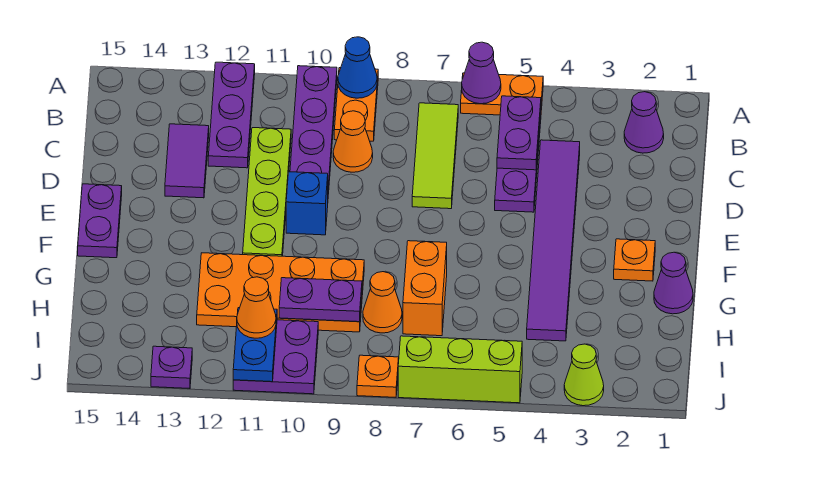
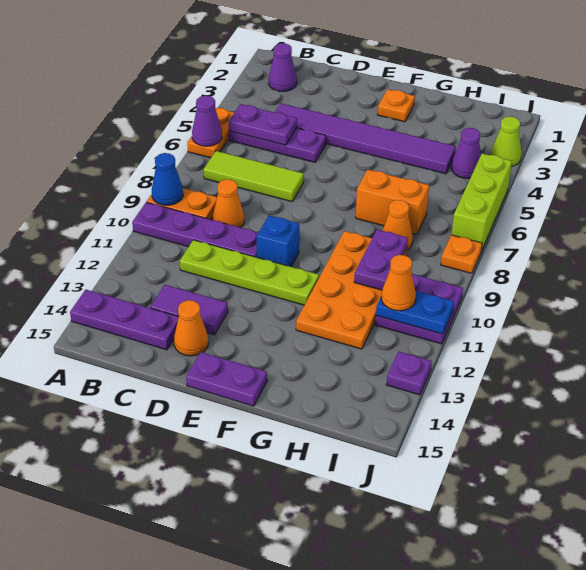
purple 1x3 plate [208,62,255,168] -> purple 1x3 plate moved to [70,290,179,350]
none -> orange 1x1 cone [174,300,208,356]
purple 1x1 cone [654,252,693,314] -> purple 1x1 cone moved to [451,128,481,179]

